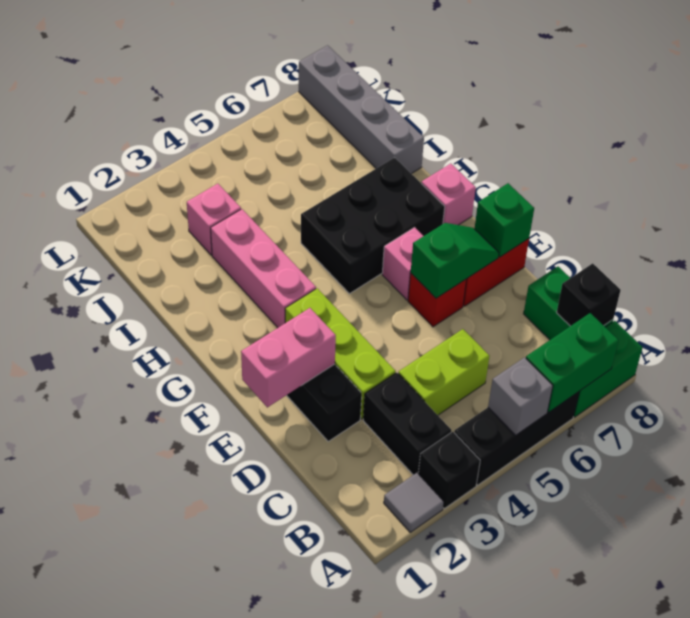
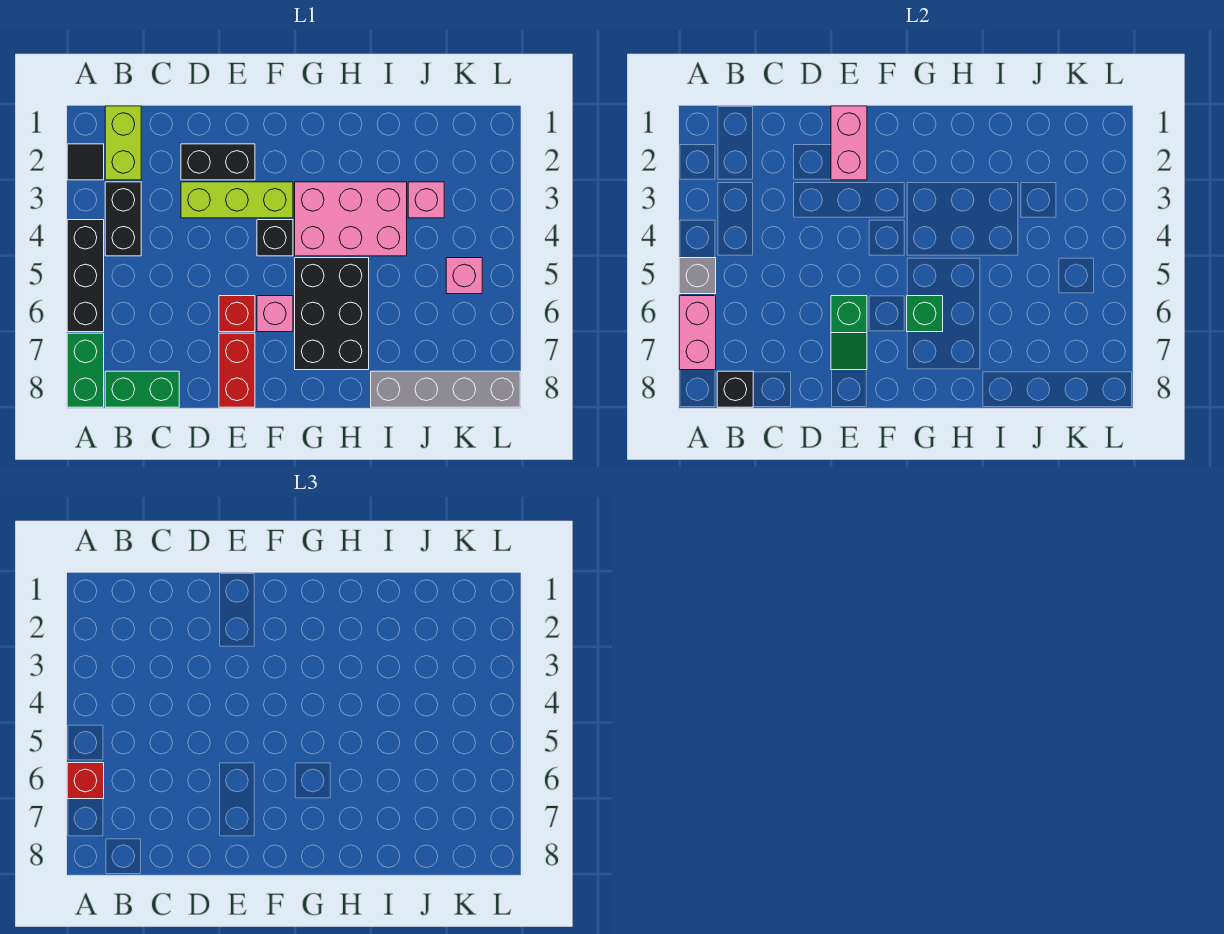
grey 1x1 tile [384,473,444,532] -> black 1x1 tile [67,144,104,180]
black 1x1 brick [418,432,480,509] -> black 1x1 brick moved to [257,220,293,256]
green 1x2 brick [526,313,619,412] -> pink 1x2 brick [679,296,716,370]
none -> red 1x1 brick [67,763,104,799]
black 1x2 brick [363,373,451,475] -> black 1x2 brick turned to [105,182,141,256]
lime 1x2 brick [398,329,489,415] -> lime 1x2 brick moved to [105,106,141,180]
green 1x1 brick [475,183,534,257] -> green 1x1 brick moved to [907,296,943,332]
pink 1x3 brick [211,209,316,328] -> pink 2x3 brick [295,182,407,256]
pink 1x1 brick [421,164,476,225] -> pink 1x1 brick moved to [446,258,482,294]

